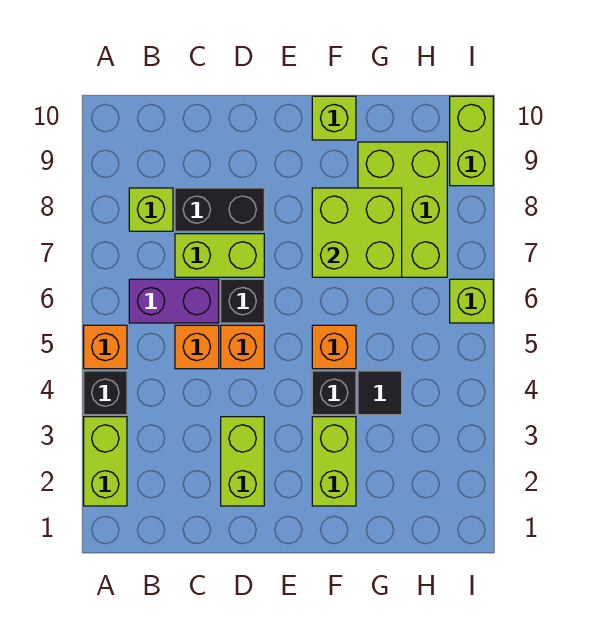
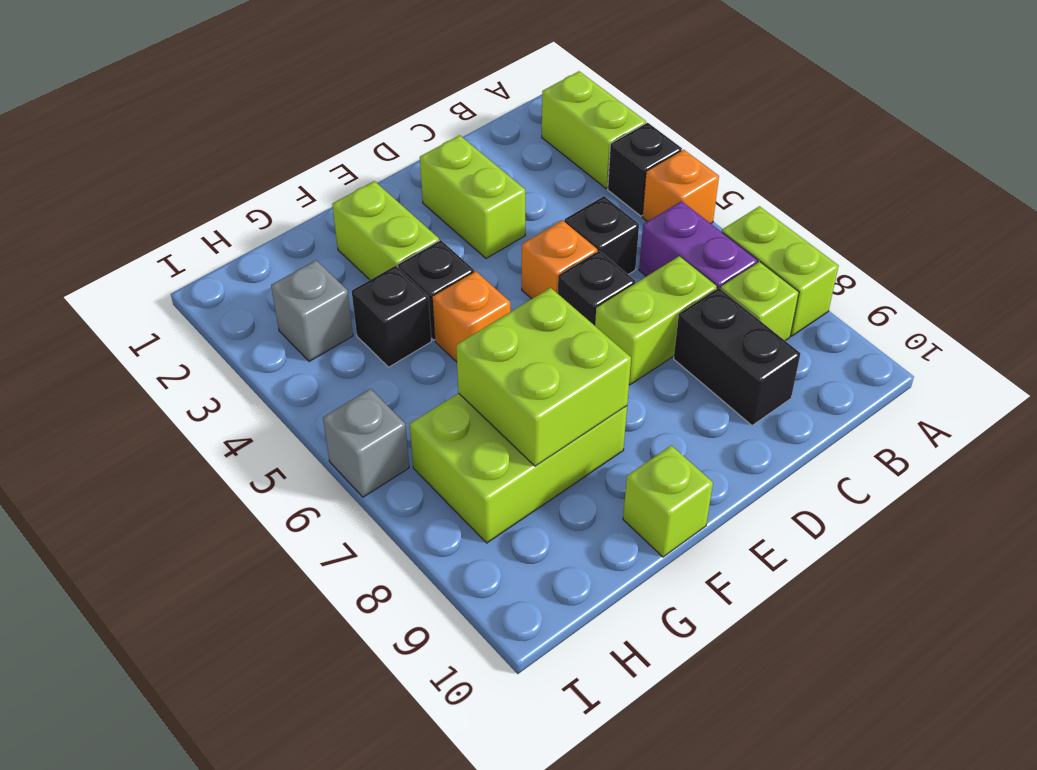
purple 1x2 brick [129,279,219,323] -> purple 1x2 brick turned to [639,201,758,289]
orange 1x1 brick [175,325,219,369] -> black 1x1 brick [564,196,639,275]
black 1x2 brick [175,188,264,231] -> black 1x2 brick turned to [674,288,800,425]
black 1x1 tile [358,371,402,415] -> black 1x1 brick [352,266,432,367]
lime 2x3 brick [358,142,447,277] -> lime 2x3 brick turned to [410,393,627,543]
none -> grey 1x1 brick [271,260,353,362]
lime 1x1 brick [450,279,493,323] -> grey 1x1 brick [323,389,409,497]
lime 1x2 brick [450,96,493,186] -> lime 1x2 brick moved to [722,206,839,336]

